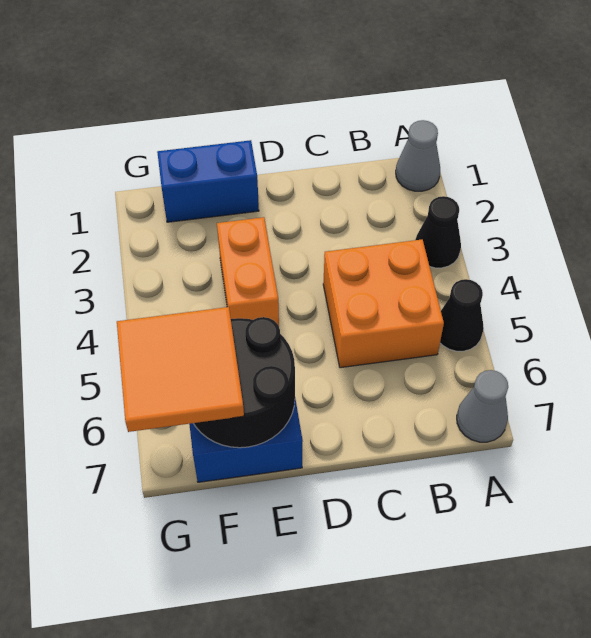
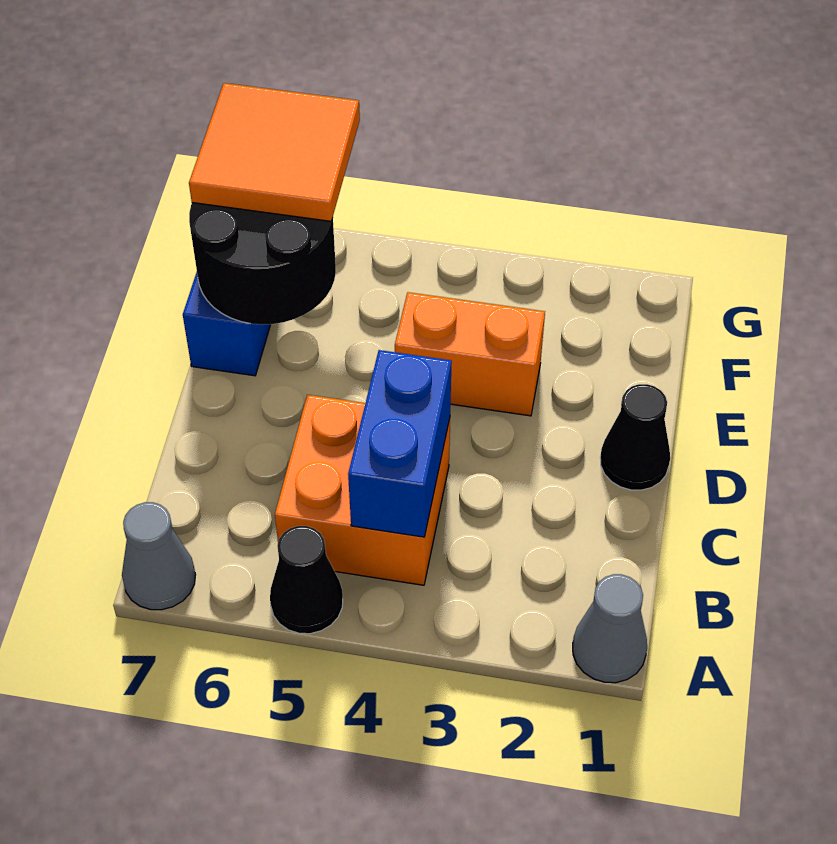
black 1x1 cone [415,196,461,268] -> black 1x1 cone moved to [600,384,670,490]
blue 1x2 brick [157,140,259,222] -> blue 1x2 brick moved to [348,350,452,537]

